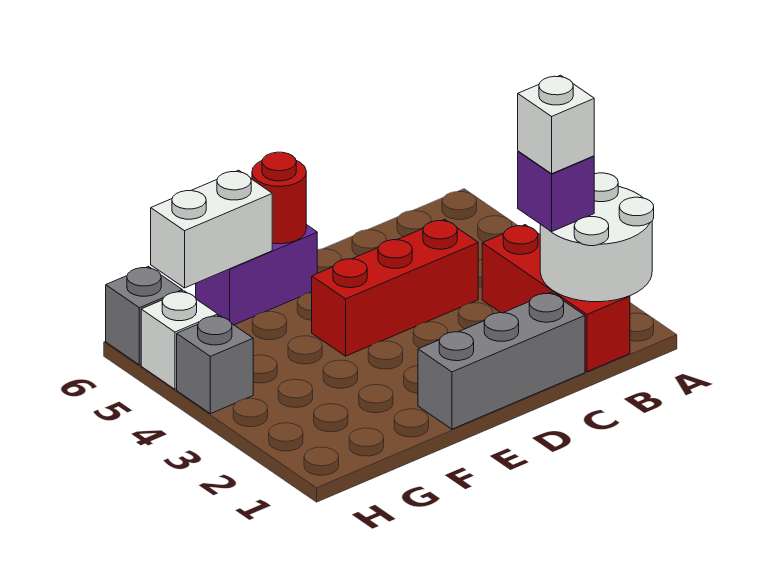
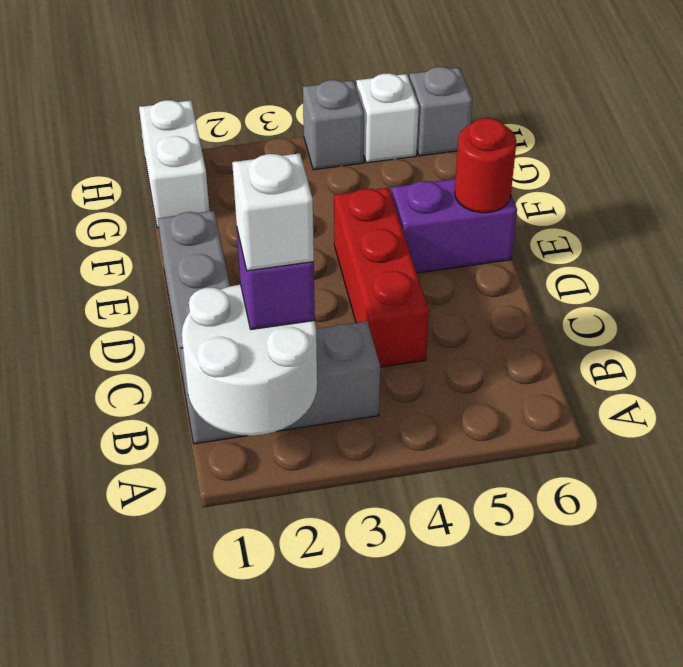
red 1x3 brick [482,225,630,372] -> grey 1x3 brick [180,321,380,444]
purple 1x2 brick [196,225,317,325] -> purple 1x2 brick turned to [391,179,517,273]
white 1x2 brick [151,170,272,288] -> white 1x2 brick moved to [139,100,209,228]

